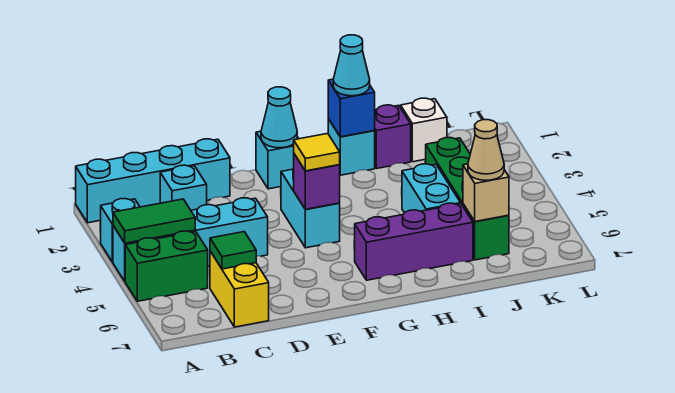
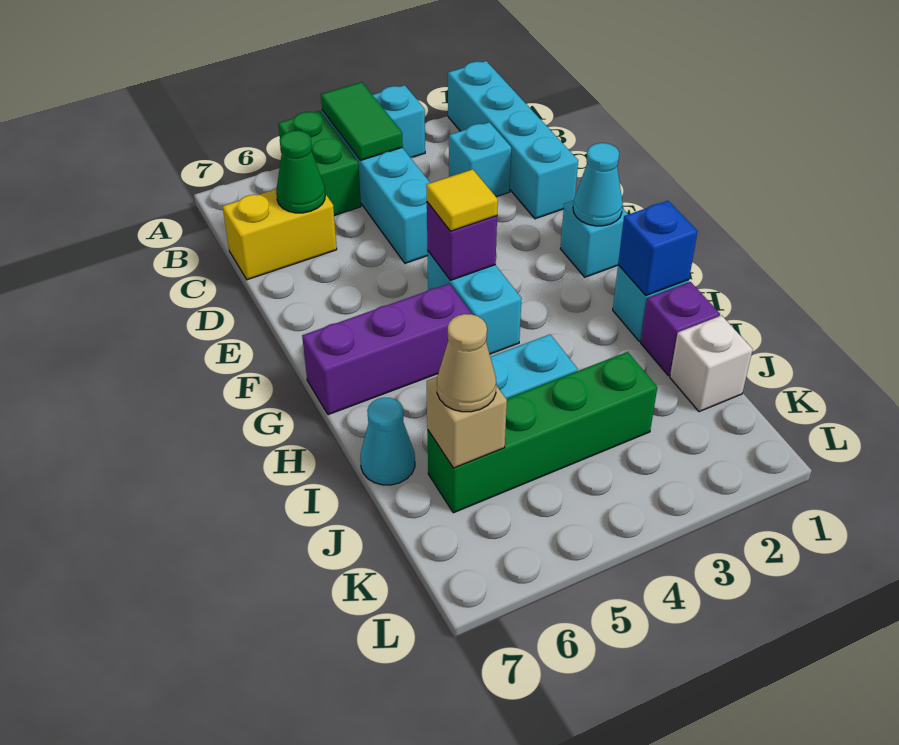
green 1x1 tile [210,232,256,269] -> green 1x1 cone [276,131,325,213]
cyan 1x2 brick [281,169,340,248] -> cyan 1x2 brick turned to [427,251,522,354]
purple 1x3 brick [355,203,473,280] -> purple 1x3 brick turned to [302,284,473,415]
cyan 1x1 cone [333,35,370,96] -> cyan 1x1 cone moved to [360,398,415,485]

